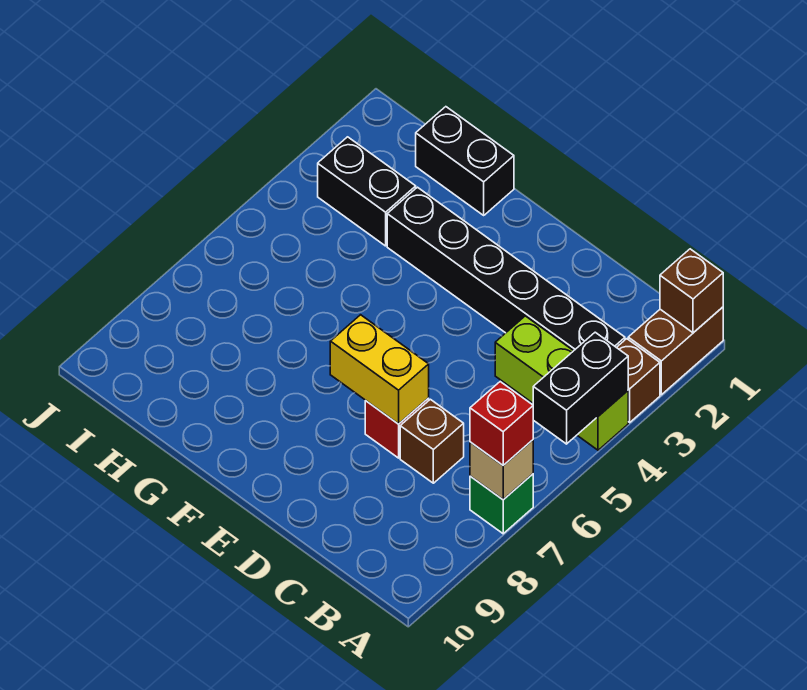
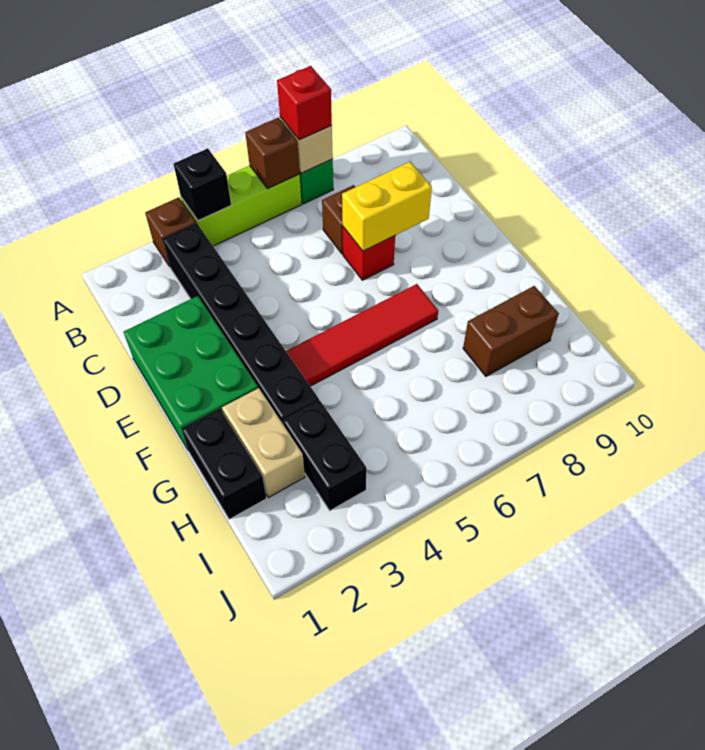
brown 1x2 brick [628,307,723,395] -> brown 1x2 brick moved to [463,286,559,376]
brown 1x1 brick [660,249,723,333] -> brown 1x1 brick moved to [245,118,300,189]
lime 1x3 brick [495,316,628,450] -> lime 1x3 brick turned to [181,166,302,246]
black 1x2 brick [533,332,628,444] -> black 1x1 brick [174,149,231,221]
none -> green 2x3 brick [124,296,258,450]
yellow 1x2 brick [330,315,429,424] -> yellow 1x2 brick turned to [342,162,432,251]
none -> red 1x4 tile [286,284,438,386]
none -> tan 1x2 brick [222,388,305,497]

